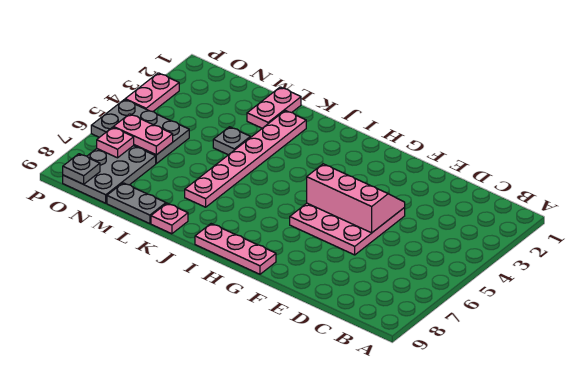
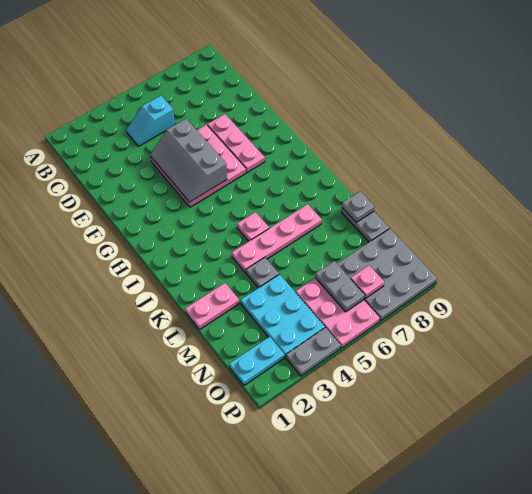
none -> cyan 1x2 slope [126,95,175,146]
pink 2x3 slope [307,164,405,233] -> grey 2x3 slope [150,119,227,202]
pink 1x3 plate [195,224,276,274] -> pink 1x3 plate moved to [208,114,265,173]
pink 1x6 plate [185,110,306,207] -> pink 1x4 plate [232,204,322,273]
pink 1x1 plate [151,203,188,234] -> pink 1x1 plate moved to [237,212,269,241]
none -> cyan 2x3 plate [241,274,325,357]
grey 2x3 plate [91,100,189,163] -> pink 2x3 plate [296,278,380,348]
pink 1x2 plate [114,114,173,155] -> grey 1x2 plate [315,261,365,312]
grey 2x3 plate [63,146,156,203] -> grey 3x3 plate [337,229,437,321]
none -> cyan 1x2 plate [229,337,284,386]
grey 1x1 plate [63,154,100,184] -> grey 1x1 plate moved to [342,191,375,222]
pink 1x2 plate [125,73,179,112] -> grey 1x2 plate [286,327,341,376]

